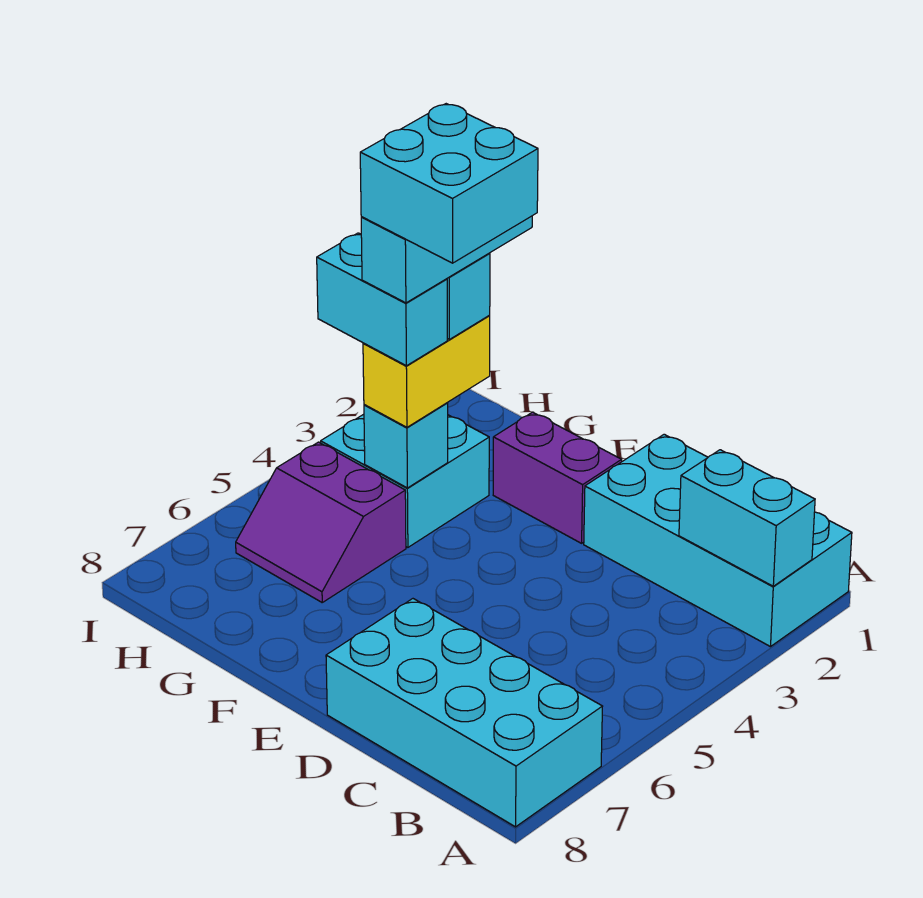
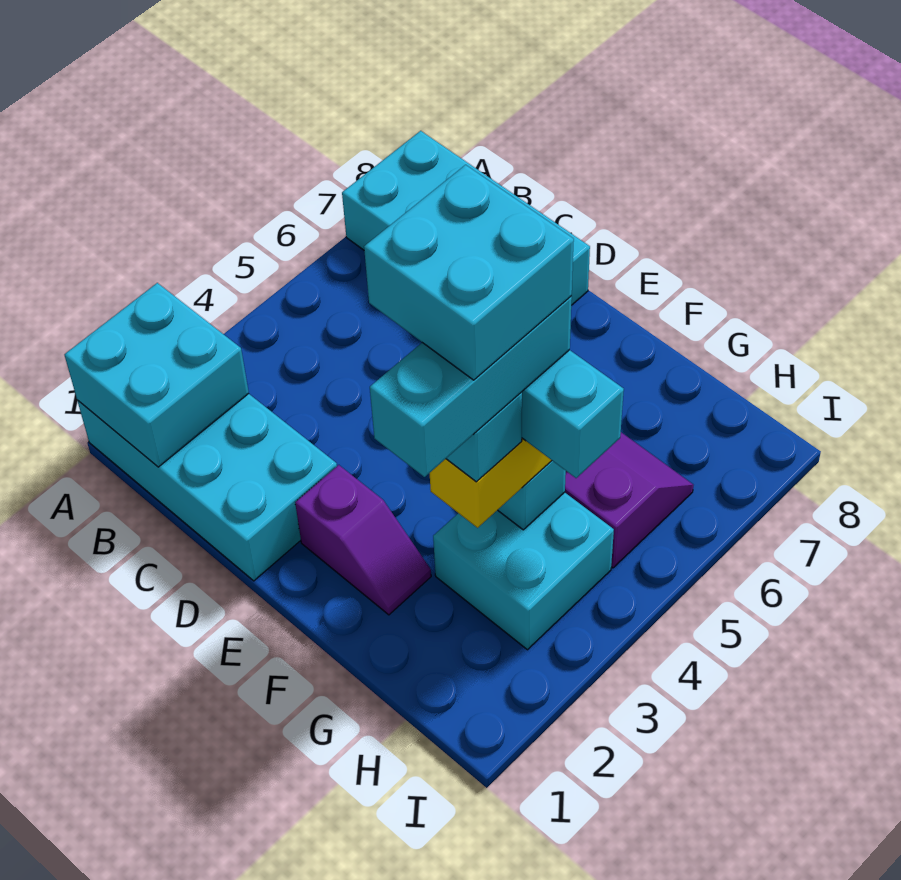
cyan 1x2 brick [679,450,815,586] -> cyan 2x2 brick [64,283,249,467]
purple 1x2 brick [493,412,622,543] -> purple 1x2 slope [295,465,431,615]

